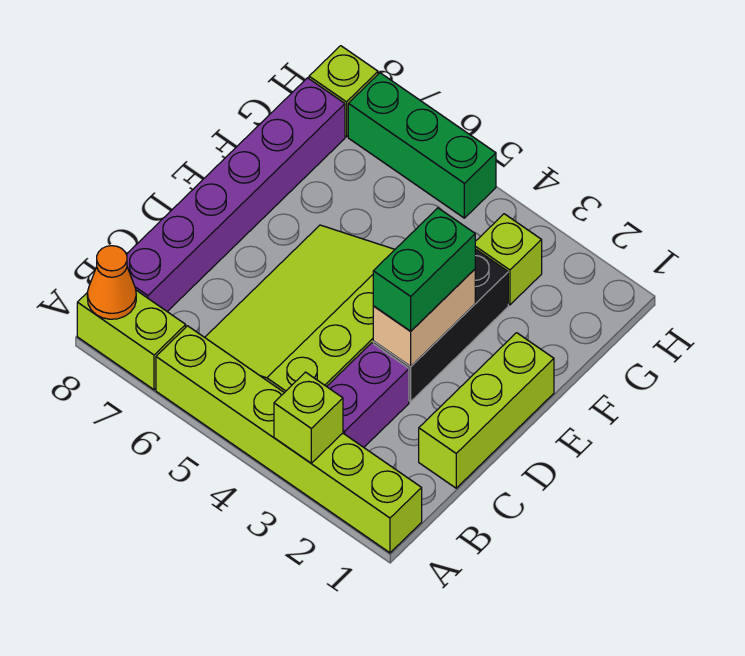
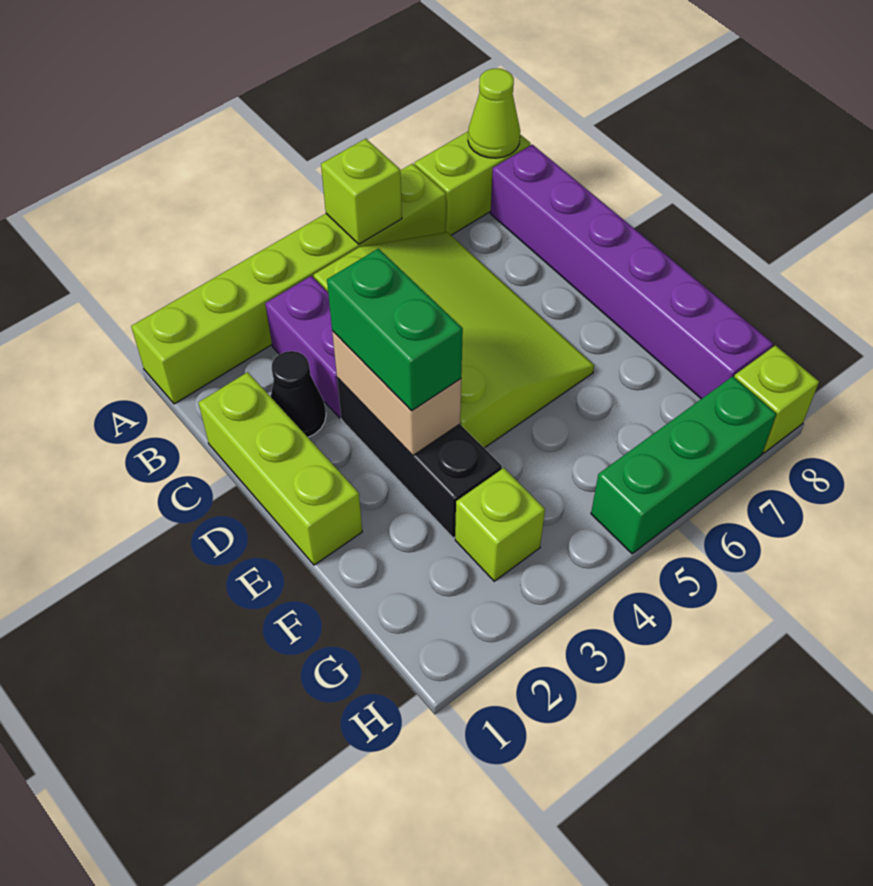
lime 1x1 brick [274,372,343,463] -> lime 1x1 brick moved to [321,139,402,244]
orange 1x1 cone [87,246,136,319] -> lime 1x1 cone [468,68,520,158]
none -> black 1x1 cone [271,351,326,437]

